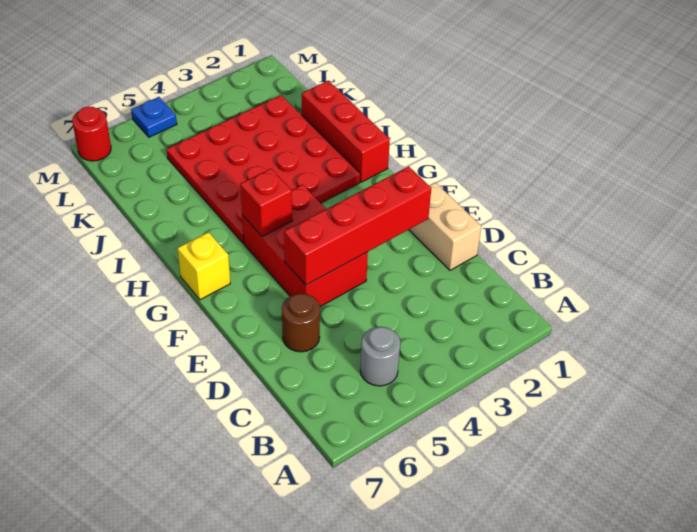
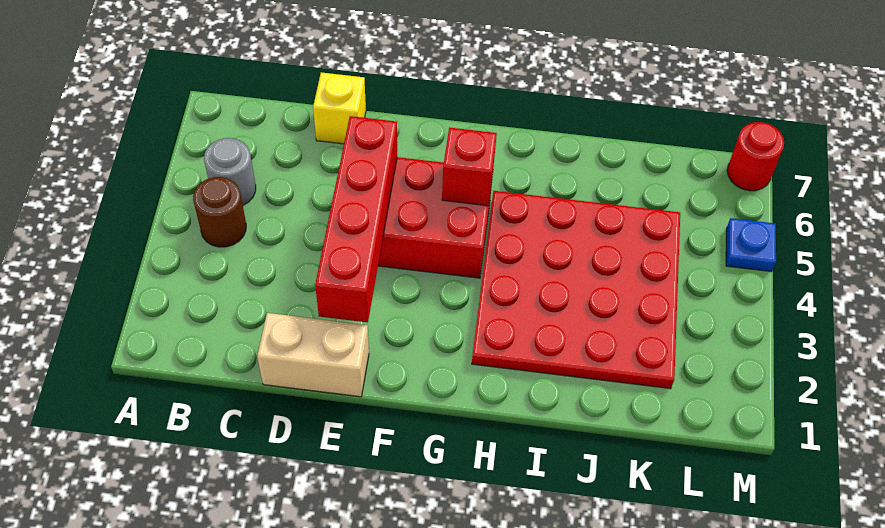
brown 1x1 round brick [282,293,320,352] -> brown 1x1 round brick moved to [193,177,246,247]
yellow 1x1 brick [177,232,230,300] -> yellow 1x1 brick moved to [313,72,366,144]
red 1x3 brick [302,81,390,182] -> none

